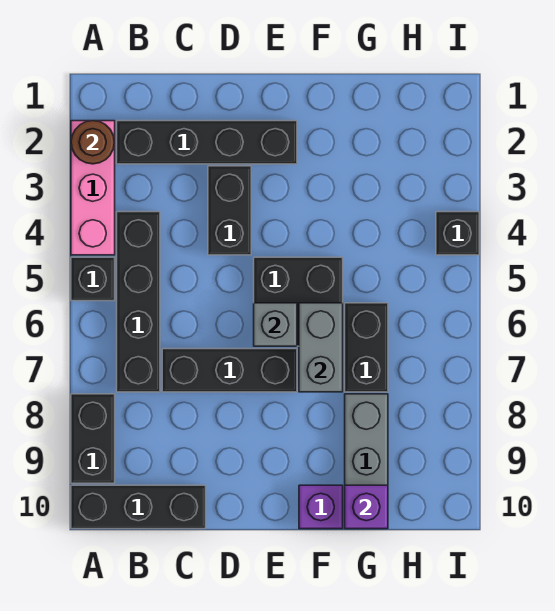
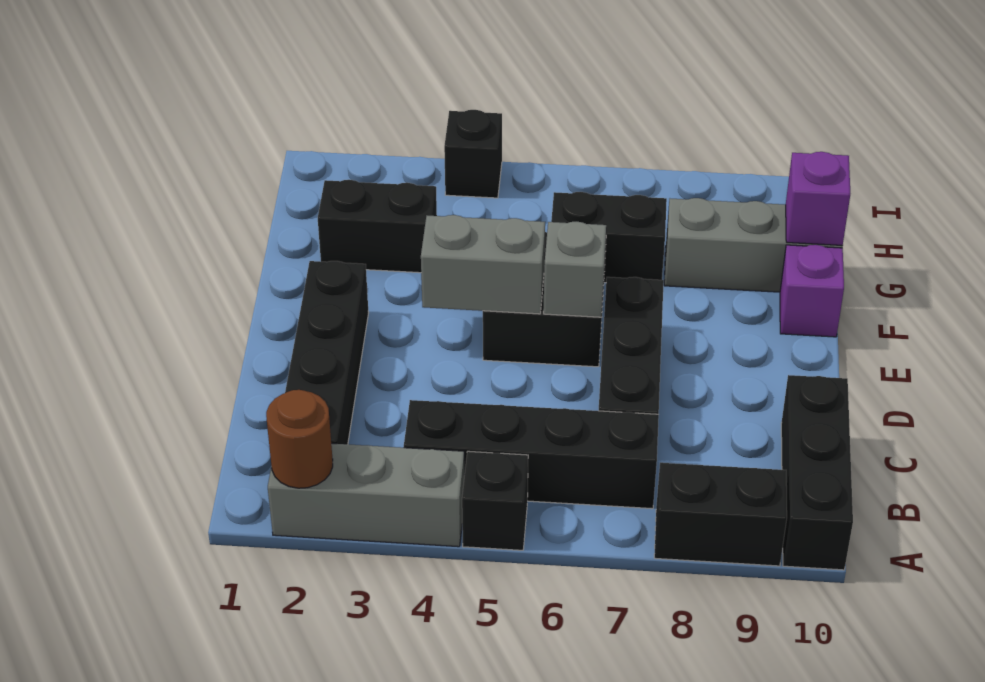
pink 1x3 brick [71,121,115,255] -> grey 1x3 brick [268,443,465,547]
black 1x2 brick [208,166,251,255] -> black 1x2 brick moved to [318,180,437,273]
grey 1x2 brick [299,303,343,392] -> grey 1x2 brick moved to [421,215,545,314]

